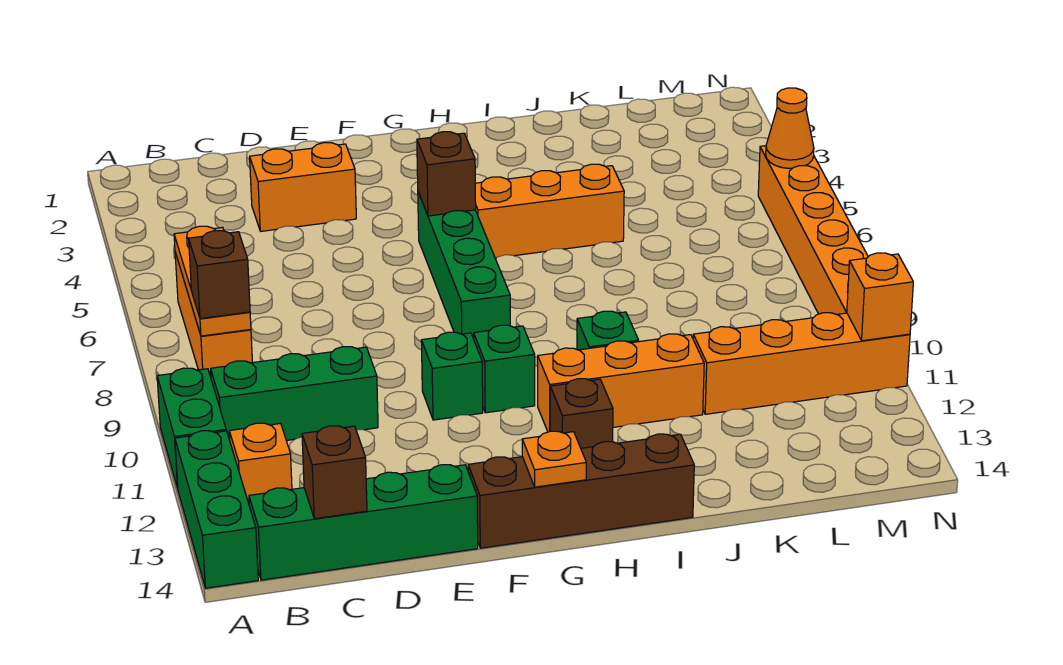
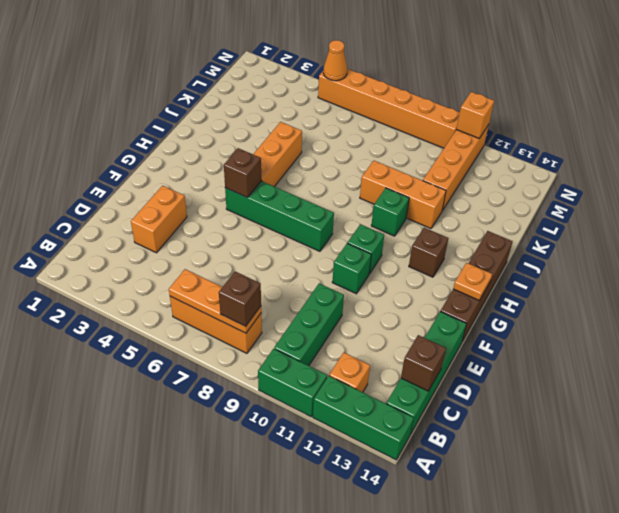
orange 1x3 brick [538,334,704,432] -> orange 1x3 brick turned to [360,161,446,229]

